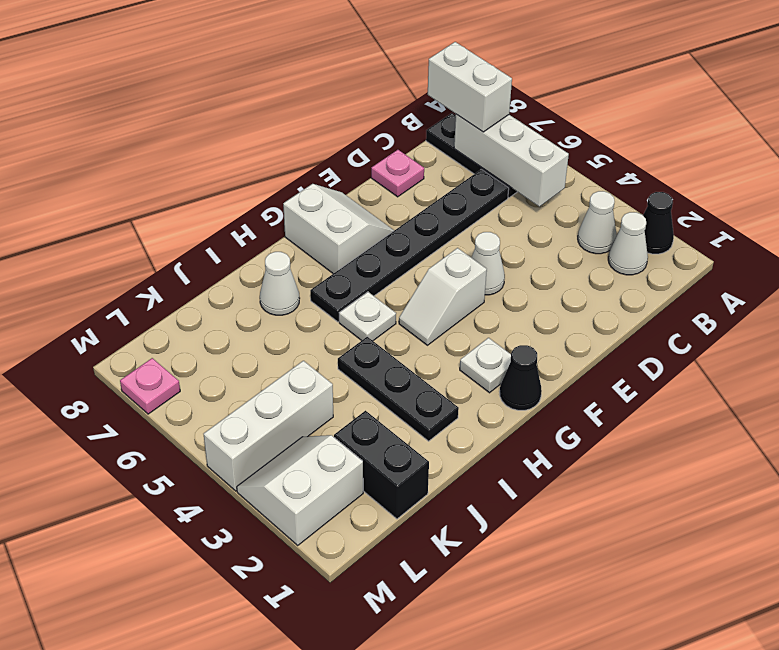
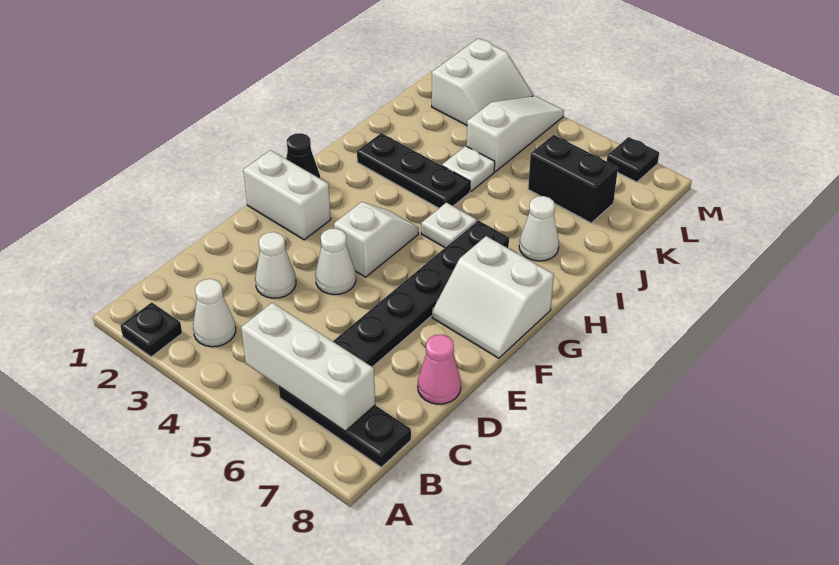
black 1x1 cone [643,192,674,254] -> black 1x1 plate [121,302,182,357]
white 1x1 cone [608,212,648,275] -> white 1x1 cone moved to [255,232,296,298]
white 1x2 brick [428,42,512,132] -> white 1x2 brick moved to [243,150,331,240]
pink 1x1 plate [371,150,424,197] -> pink 1x1 cone [418,335,461,404]
white 1x1 plate [460,338,511,393] -> white 1x1 plate moved to [442,146,495,192]
black 1x2 brick [334,411,429,519] -> black 1x2 brick moved to [528,135,618,223]
white 1x3 brick [204,361,333,491] -> white 1x3 slope [467,96,564,172]
pink 1x1 plate [120,358,180,414] -> black 1x1 plate [607,137,659,182]

